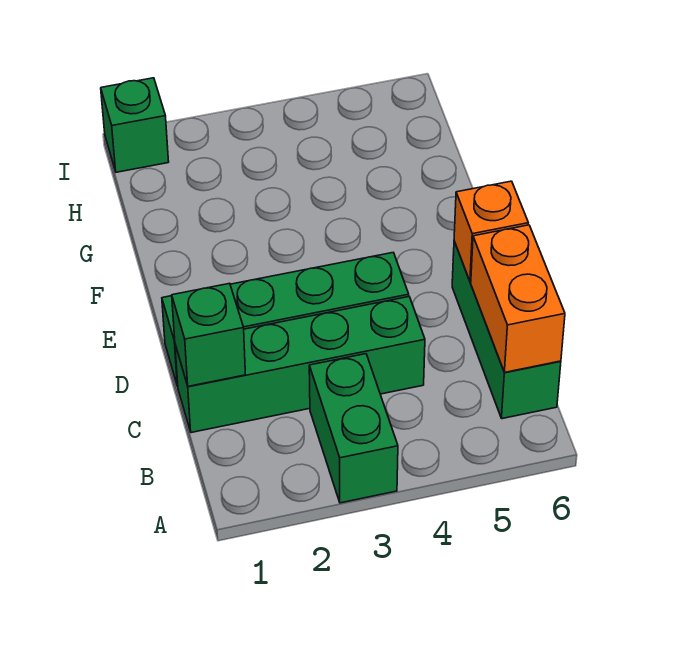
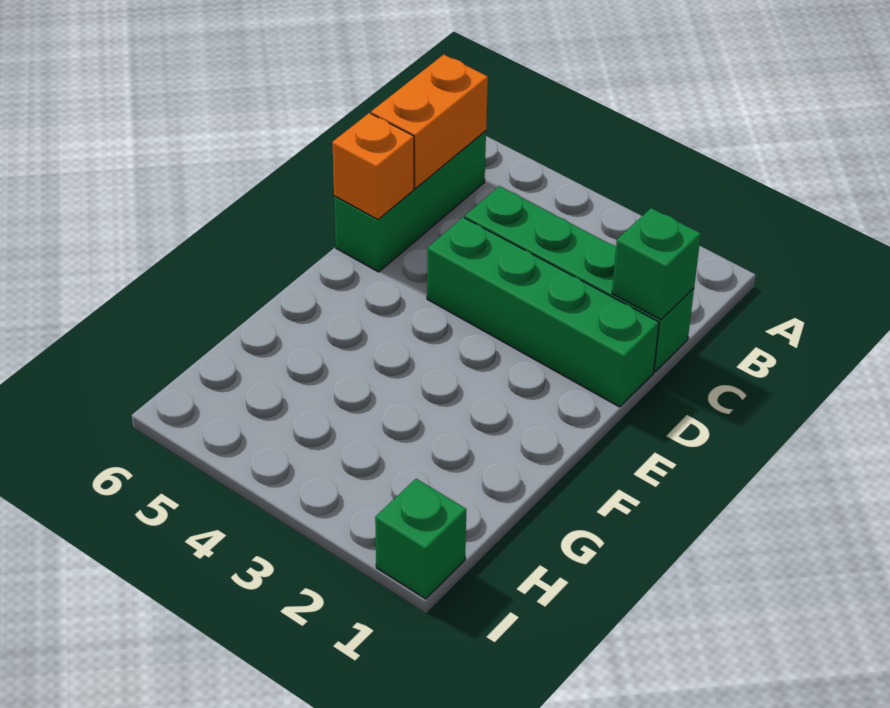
green 1x2 brick [309,354,398,503] -> none

